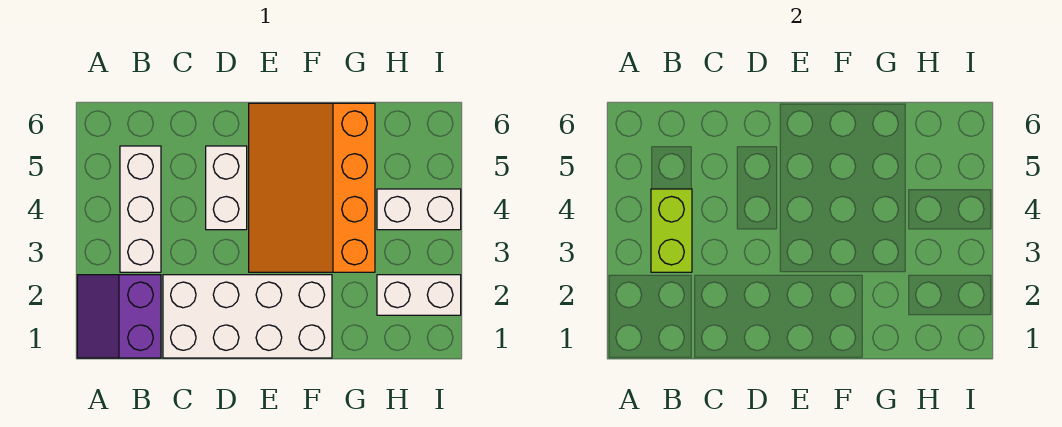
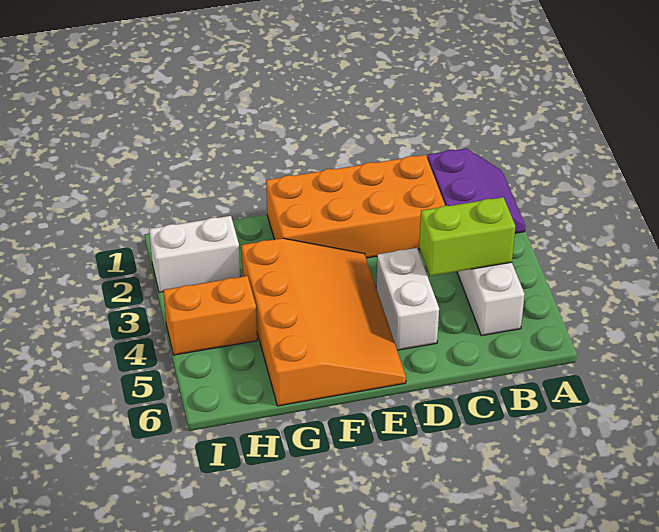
lime 1x2 brick [651,189,692,272] -> lime 1x2 brick turned to [419,197,515,276]
white 2x4 brick [163,275,332,358] -> orange 2x4 brick [266,155,445,258]
white 1x2 brick [377,189,461,230] -> orange 1x2 brick [163,276,257,355]

